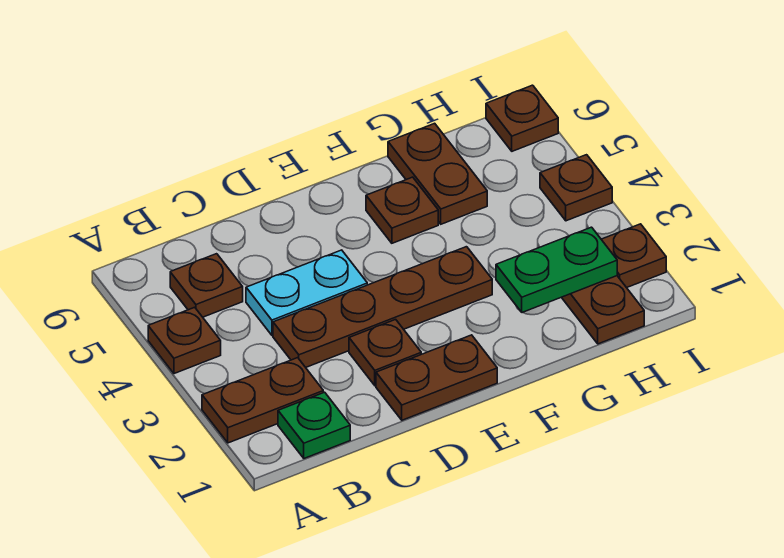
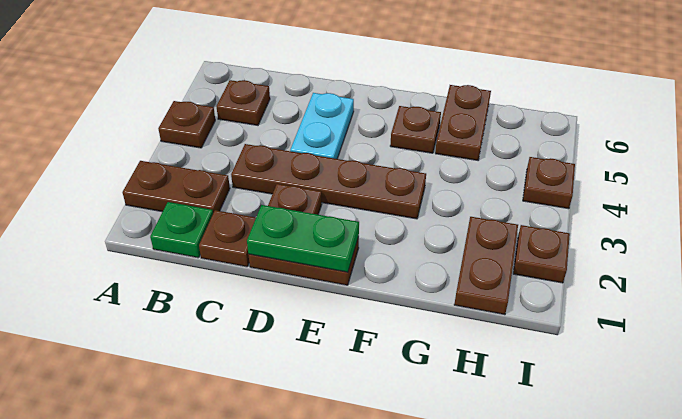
cyan 1x2 plate [246,250,367,335] -> cyan 1x2 plate turned to [290,93,354,159]
green 1x2 plate [496,227,617,312] -> green 1x2 plate moved to [247,205,359,272]
brown 1x1 plate [486,85,558,151] -> brown 1x1 plate moved to [199,210,256,267]

